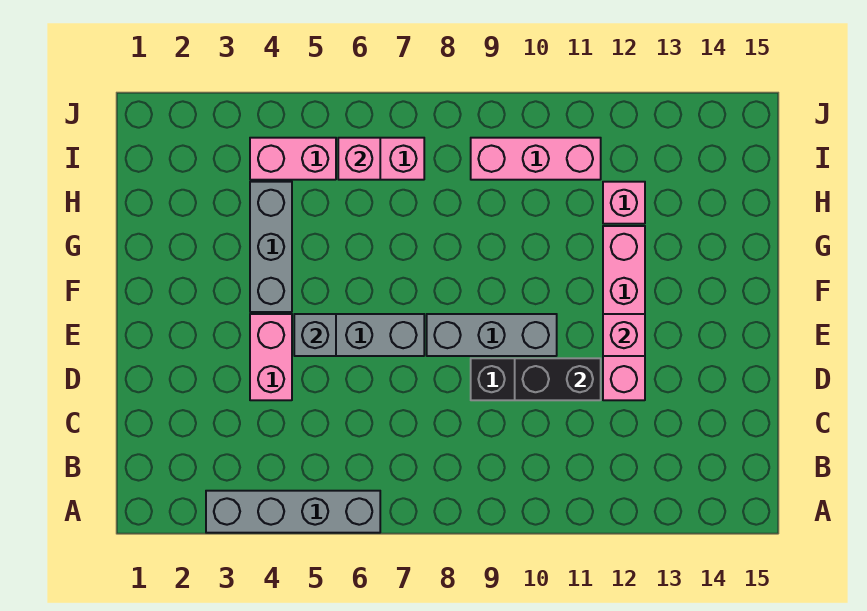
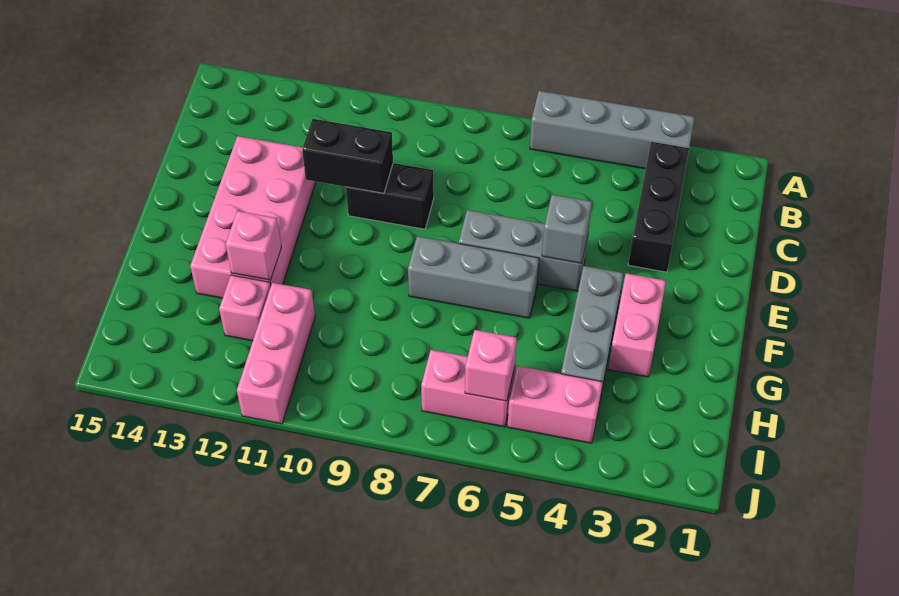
none -> black 1x3 brick [628,141,689,272]
pink 1x2 brick [250,314,292,400] -> pink 1x2 brick moved to [608,273,666,377]
pink 1x4 brick [603,226,645,400] -> pink 2x4 brick [190,136,316,298]
grey 1x3 brick [427,314,557,356] -> grey 1x3 brick moved to [408,236,539,318]
pink 1x1 brick [603,314,645,356] -> pink 1x1 brick moved to [226,211,281,280]
pink 1x3 brick [471,138,601,180] -> pink 1x3 brick turned to [237,283,315,424]

